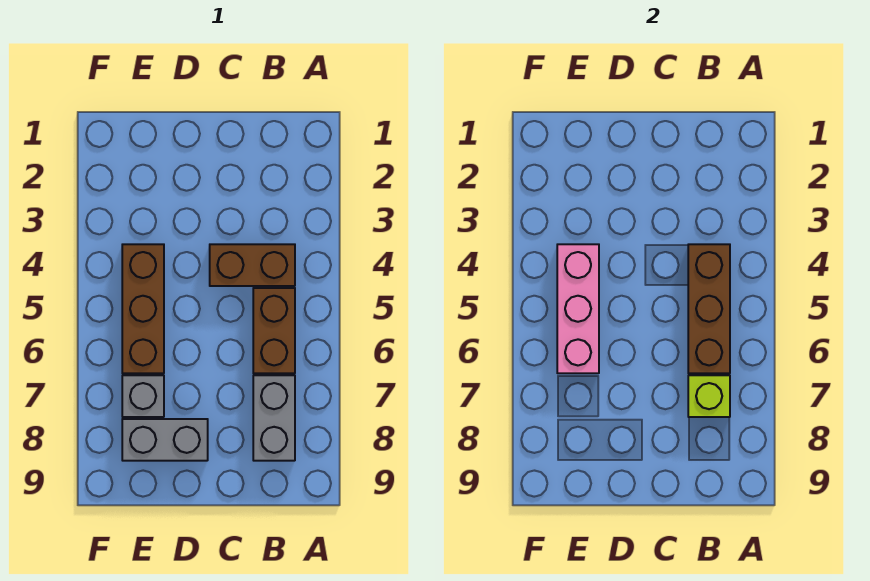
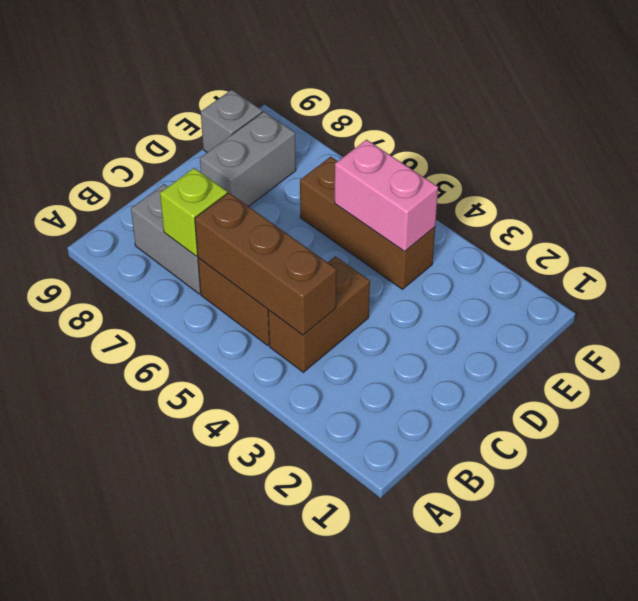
pink 1x3 brick [557,244,599,373] -> pink 1x2 brick [335,140,438,251]
grey 1x1 brick [122,375,164,417] -> grey 1x1 brick moved to [201,90,262,152]

